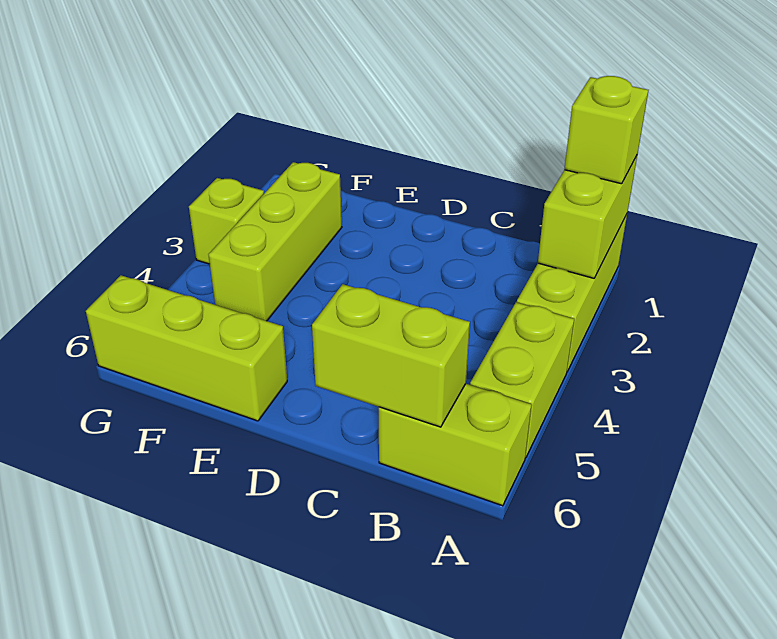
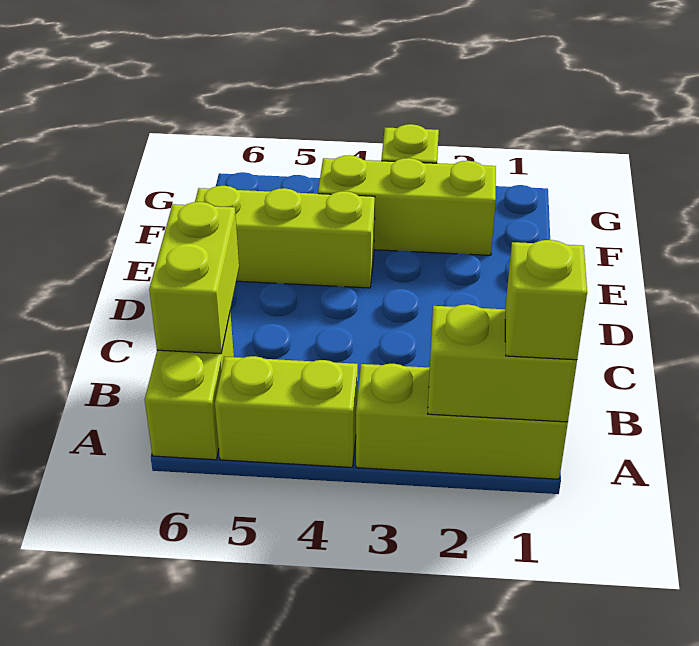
lime 1x3 brick [86,275,287,421] -> lime 1x3 brick turned to [195,186,375,288]

